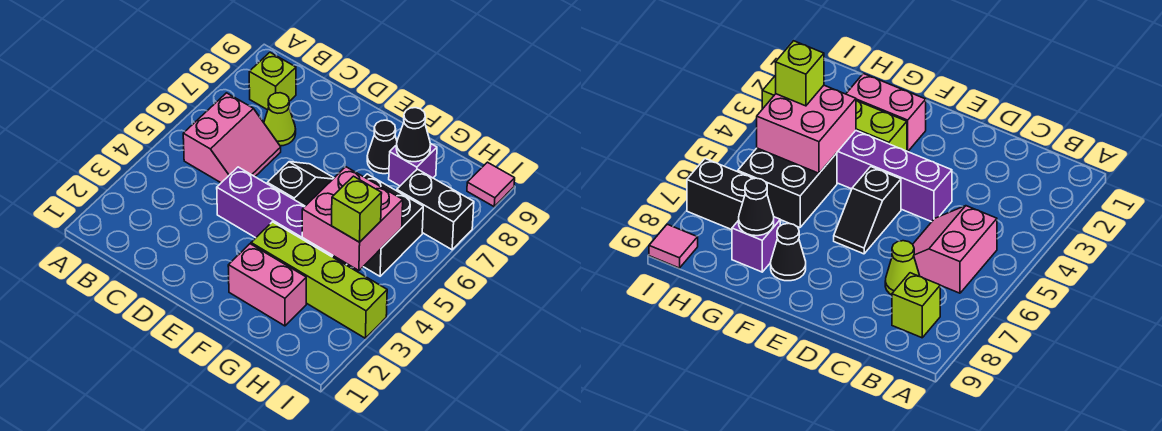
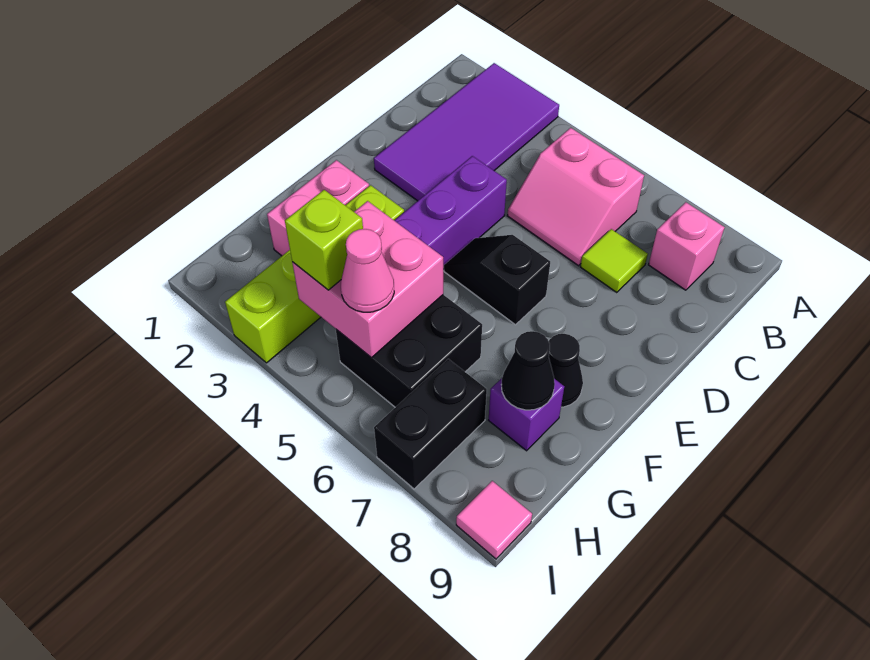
none -> purple 2x4 tile [374,63,559,201]
lime 1x1 brick [249,53,296,110] -> pink 1x1 brick [649,202,725,290]
lime 1x1 cone [264,93,296,146] -> lime 1x1 tile [580,229,648,293]
black 1x2 slope [267,162,334,206] -> black 1x2 slope turned to [444,235,550,325]
none -> pink 1x1 cone [341,229,394,312]

